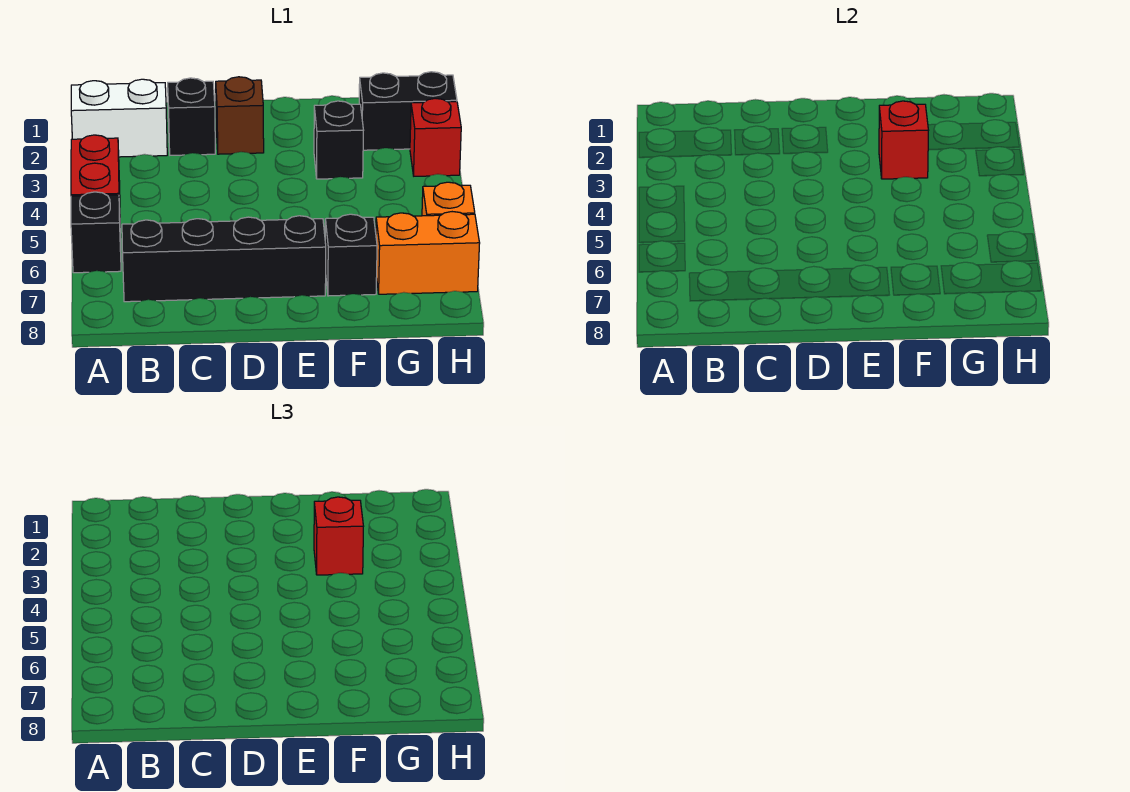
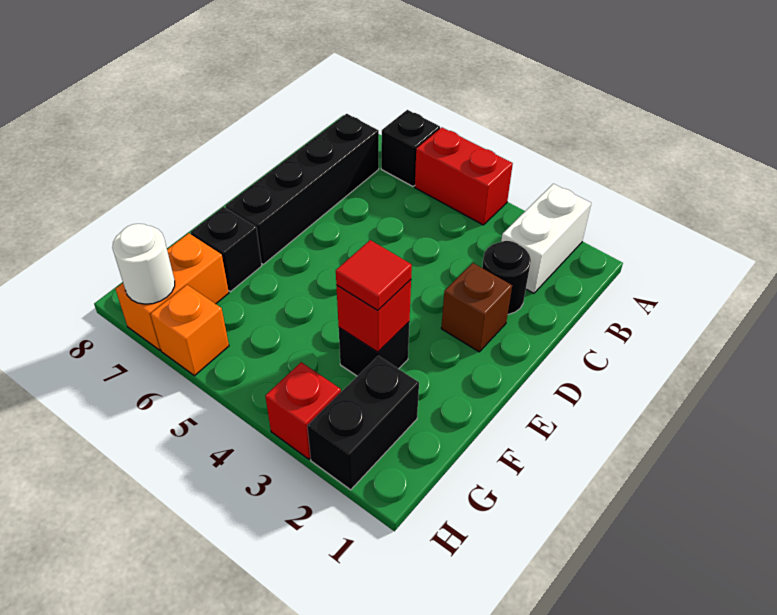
black 1x1 brick [168,78,215,155] -> black 1x1 round brick [482,241,531,314]
red 1x1 brick [314,497,364,575] -> red 1x1 tile [336,240,412,310]
none -> white 1x1 round brick [112,224,175,304]

